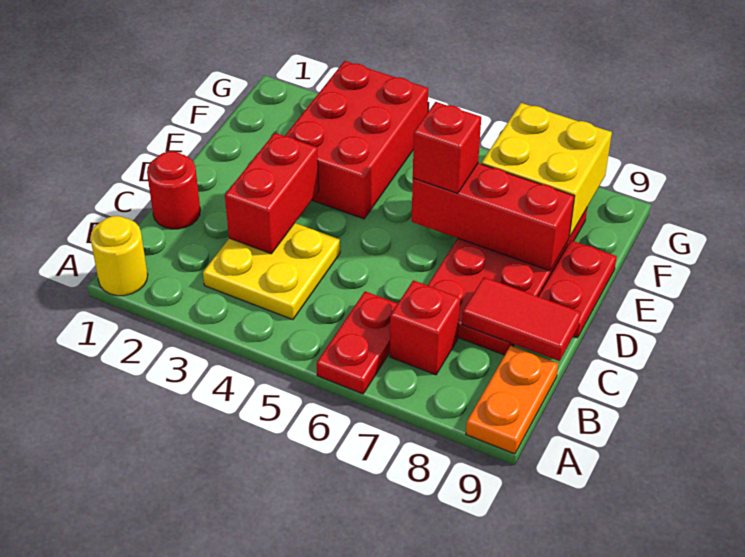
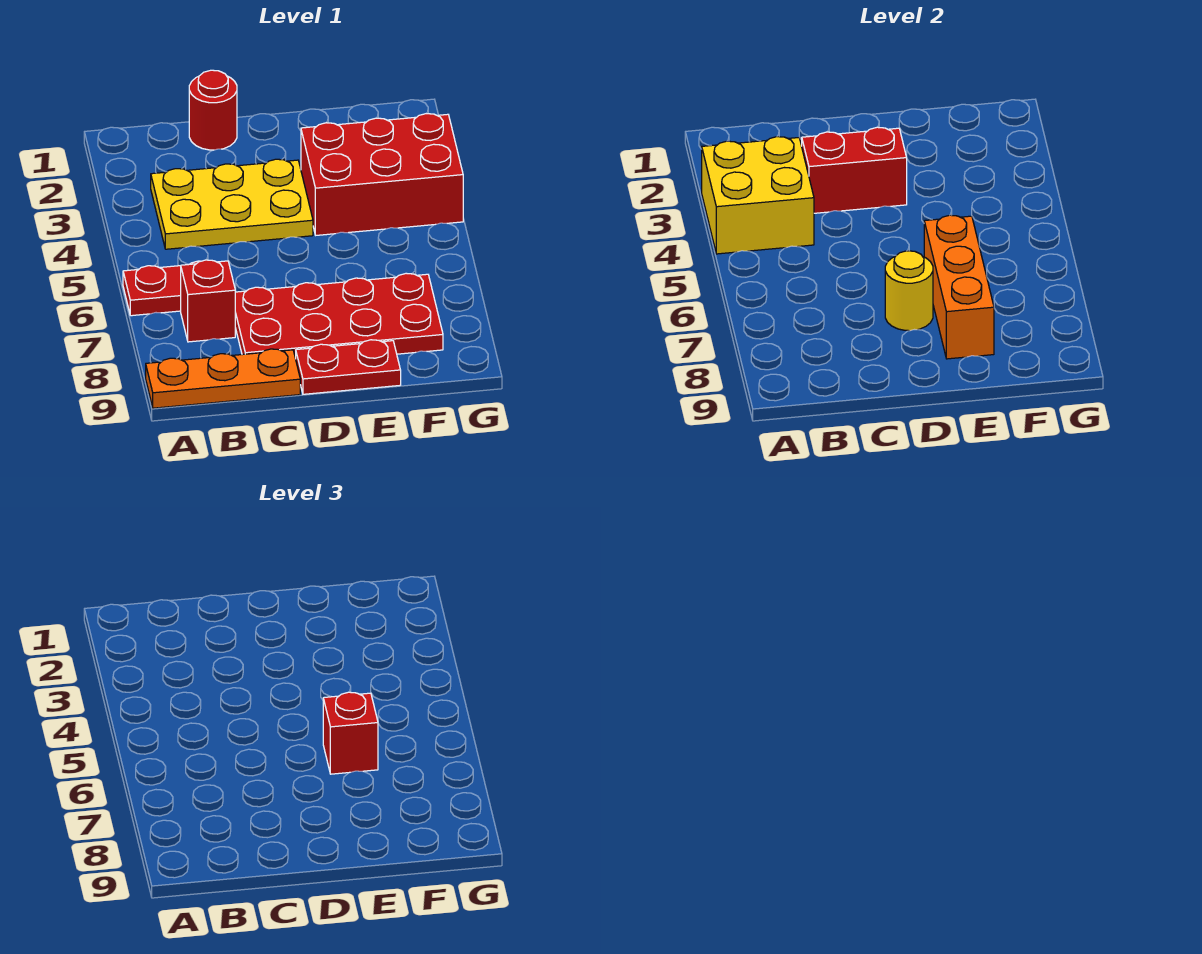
yellow 1x1 round brick [90,216,148,296] -> yellow 1x1 round brick moved to [885,251,933,331]
orange 1x2 plate [466,346,558,454] -> orange 1x3 plate [146,349,300,408]
yellow 2x2 plate [203,223,340,320] -> yellow 2x3 plate [151,159,313,249]
red 1x2 tile [462,277,581,361] -> none
red 1x3 brick [412,163,574,271] -> orange 1x3 brick [924,215,994,359]
yellow 2x2 brick [481,103,612,237] -> yellow 2x2 brick moved to [702,137,814,254]

